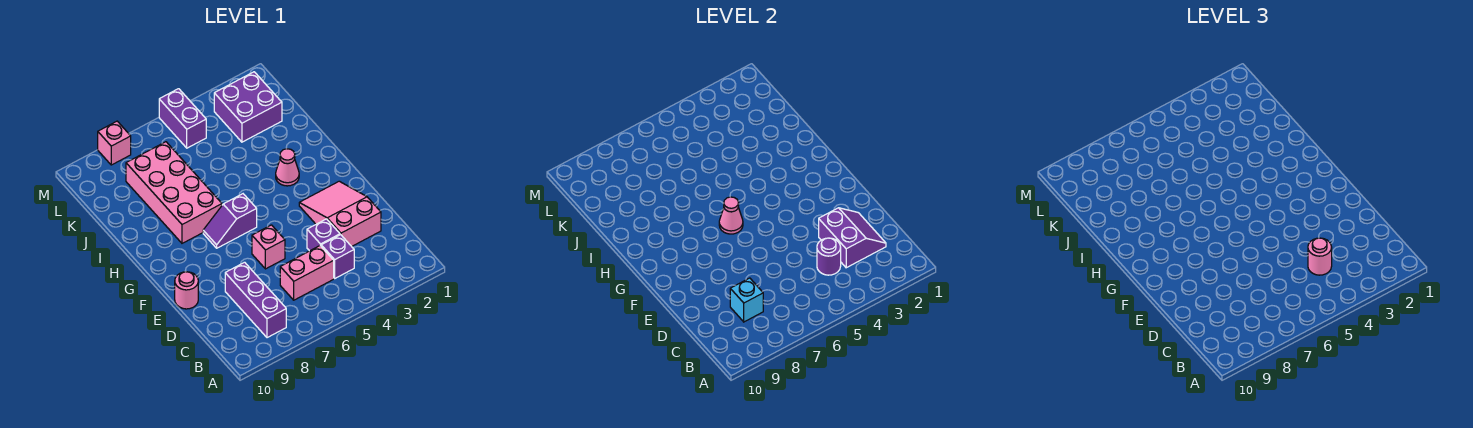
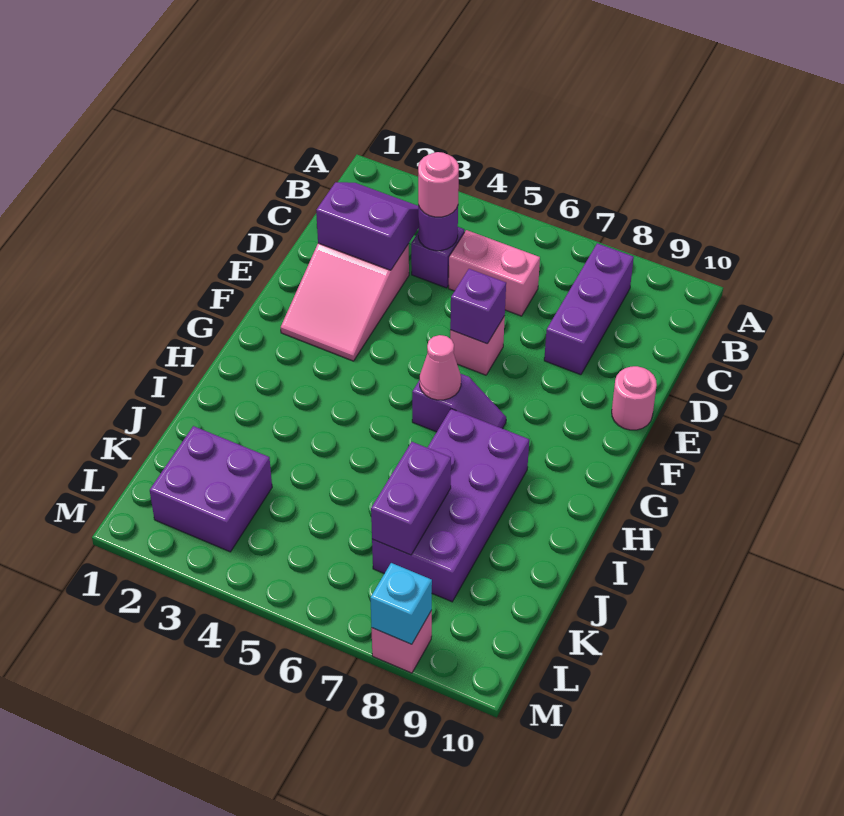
purple 2x2 slope [819,208,886,268] -> purple 2x2 slope turned to [316,182,418,270]
cyan 1x1 brick [730,278,763,322] -> cyan 1x1 brick moved to [370,563,432,644]
purple 1x1 brick [307,219,340,251] -> purple 1x1 brick moved to [450,269,506,344]
pink 1x1 cone [276,149,299,186] -> none
pink 2x4 brick [126,142,222,243] -> purple 2x4 brick [372,409,529,602]
purple 1x2 brick [159,89,206,148] -> purple 1x2 brick moved to [371,442,451,555]

